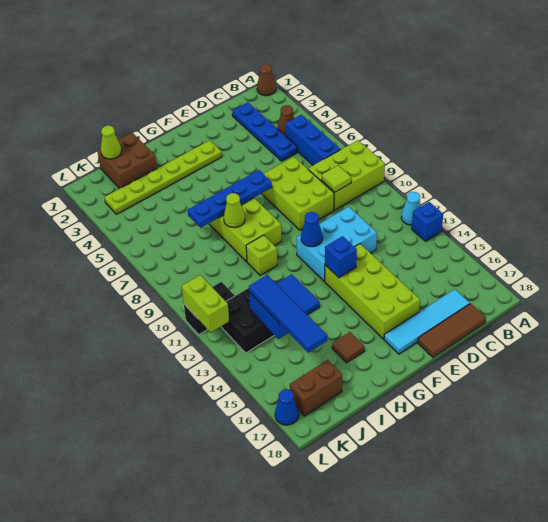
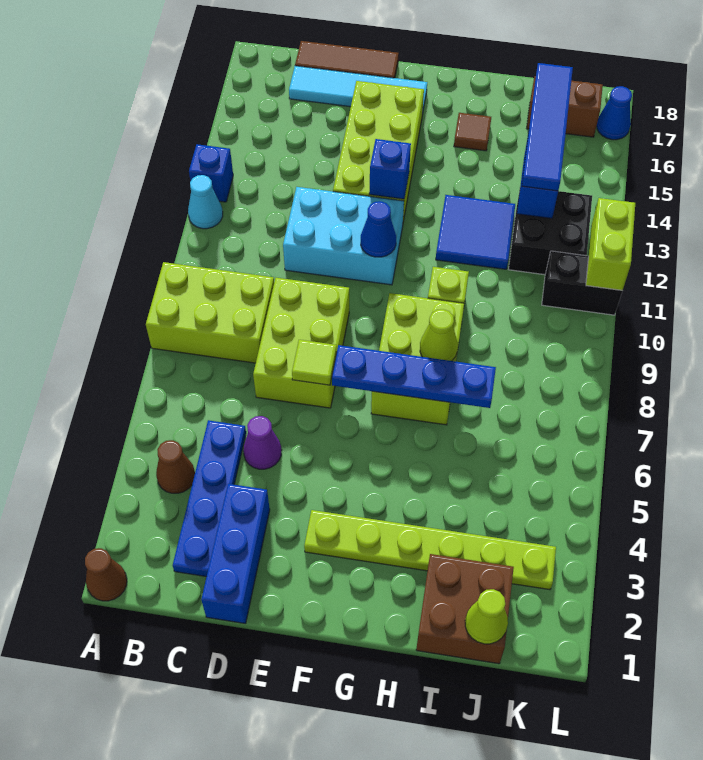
blue 1x3 brick [286,115,341,165] -> blue 1x3 brick moved to [201,484,270,624]
lime 1x1 tile [322,165,351,192] -> lime 1x1 tile moved to [292,340,337,385]
none -> purple 1x1 cone [243,416,282,469]

